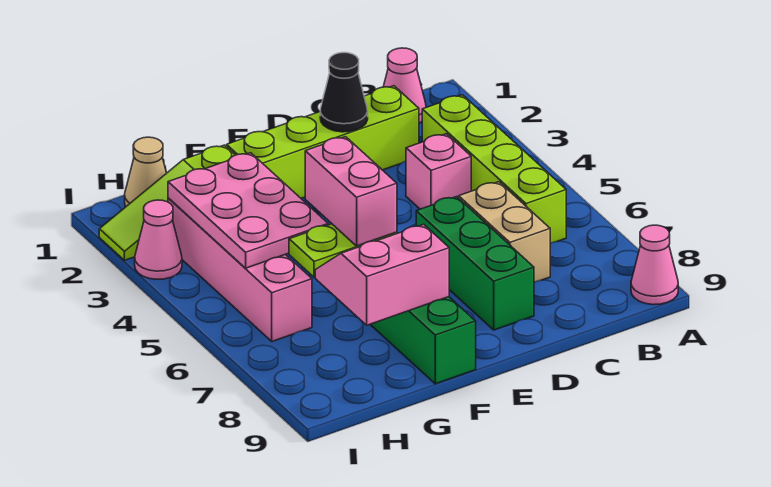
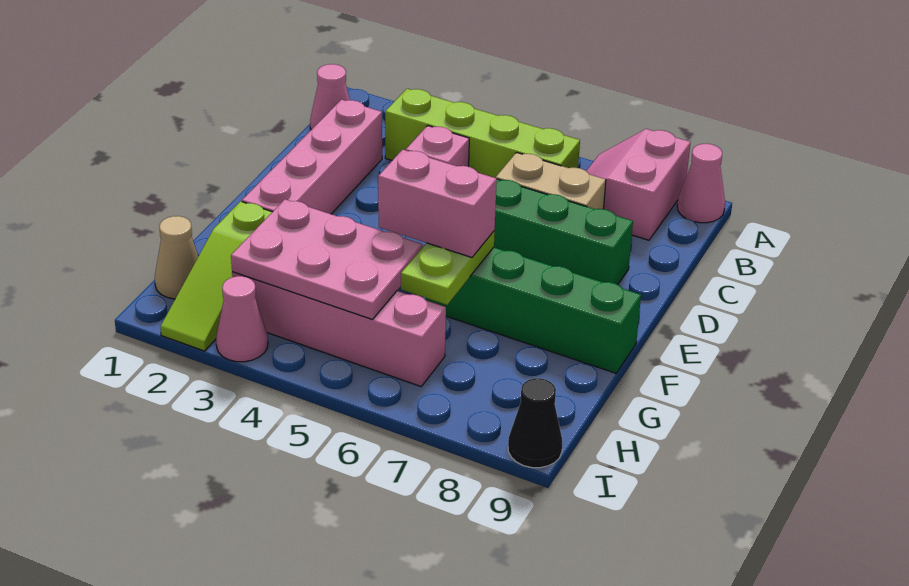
lime 1x4 brick [227,86,419,198] -> pink 1x4 brick [242,100,382,214]
black 1x1 cone [320,53,368,132] -> black 1x1 cone moved to [508,378,562,468]
pink 2x2 slope [315,224,449,325] -> pink 2x2 slope moved to [586,129,691,240]

